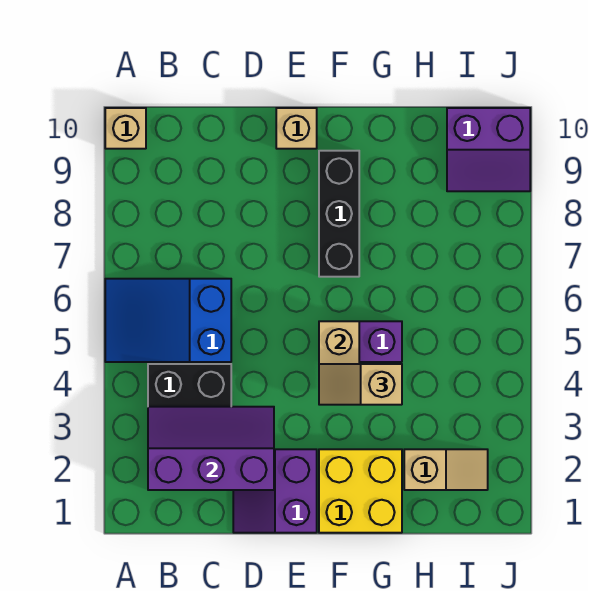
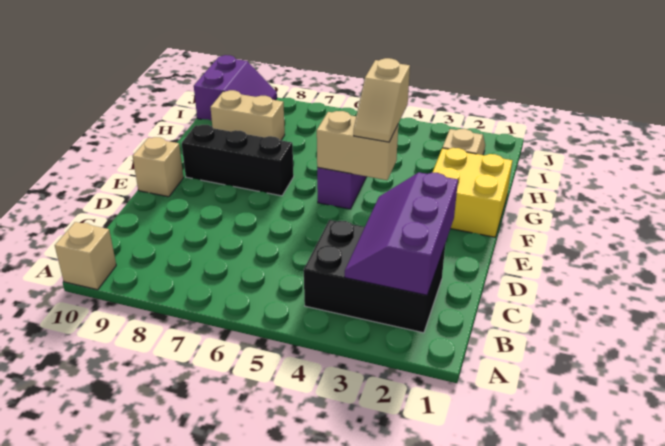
blue 2x3 slope [105,279,231,362] -> none
purple 2x2 slope [233,449,317,533] -> none
none -> tan 1x2 brick [210,90,285,140]

